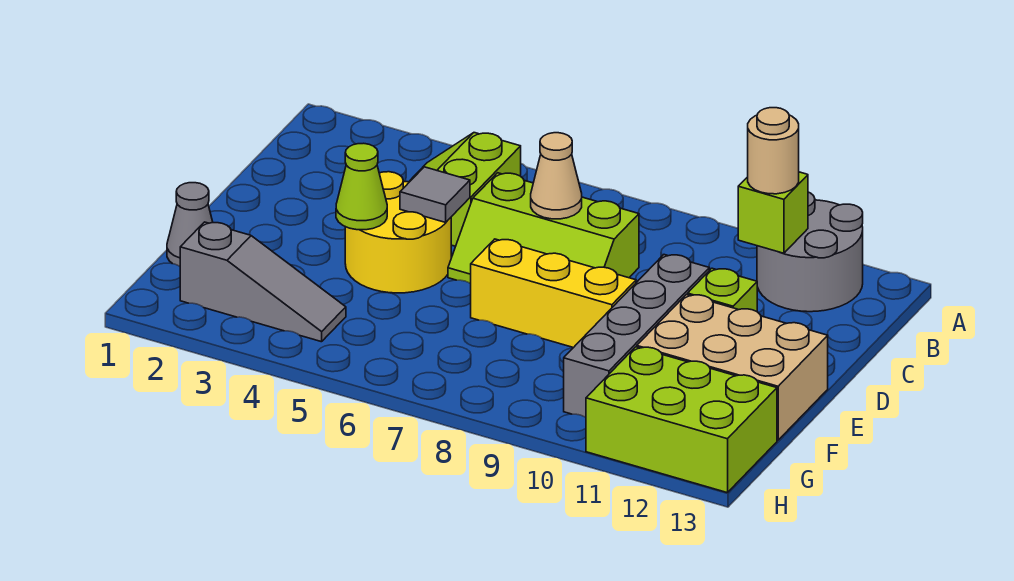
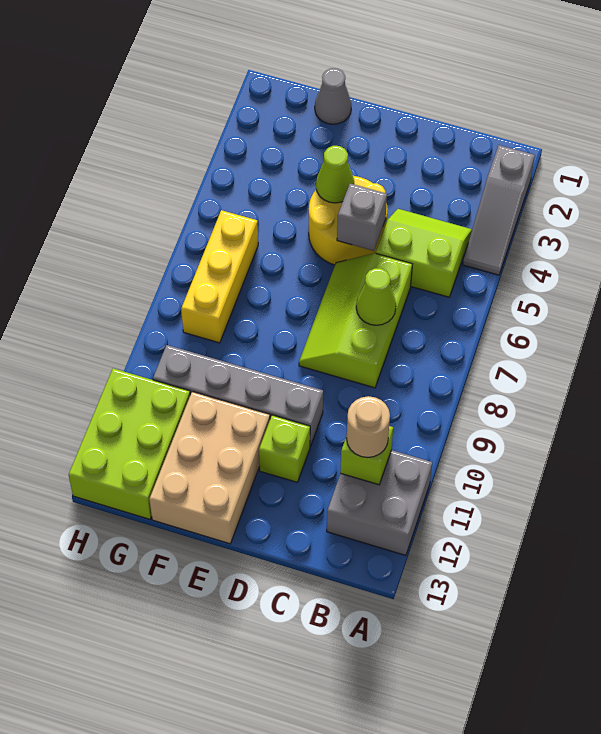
grey 2x2 round brick [757,192,863,312] -> grey 2x2 brick [327,450,432,555]
tan 1x1 cone [531,133,582,219] -> lime 1x1 cone [356,268,396,325]
grey 1x1 tile [400,167,470,222] -> grey 1x1 brick [337,184,387,251]
yellow 1x3 brick [471,239,636,348] -> yellow 1x3 brick moved to [181,210,258,343]
grey 1x3 slope [180,222,346,342] -> grey 1x3 slope moved to [463,145,535,275]

